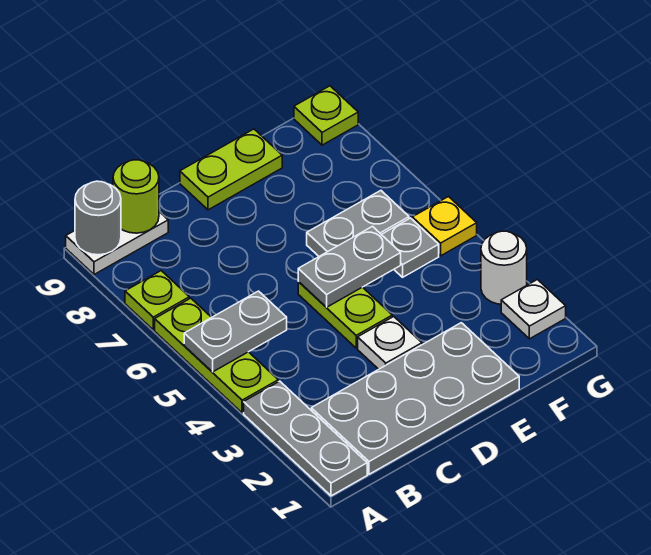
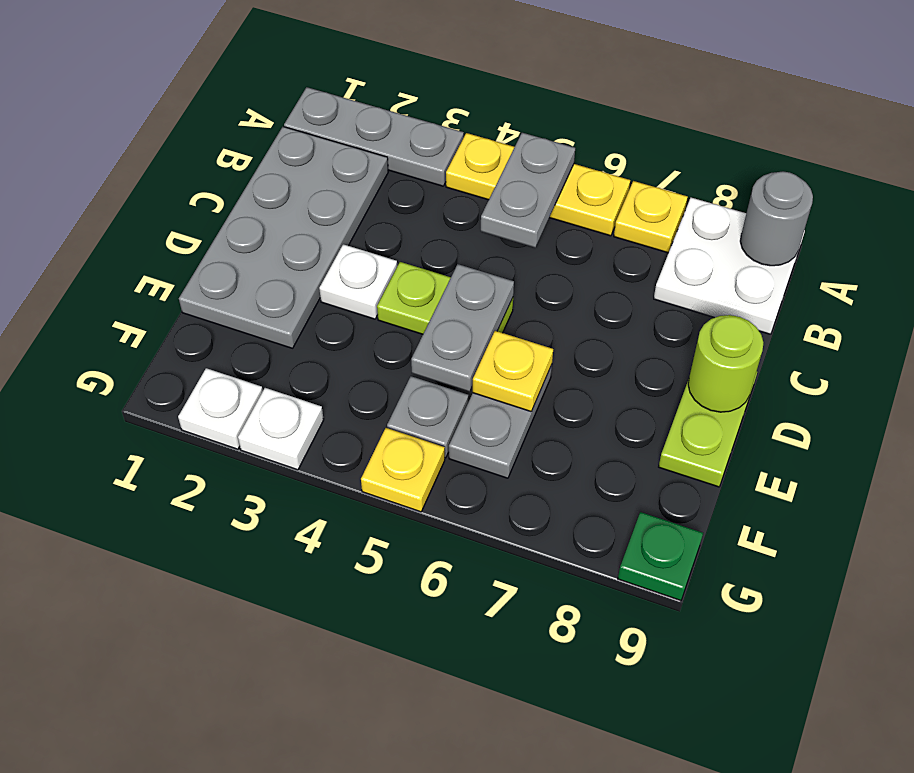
lime 1x3 plate [155,298,278,413] -> yellow 1x3 plate [446,133,630,236]
lime 1x1 plate [125,271,189,330] -> yellow 1x1 plate [614,181,688,253]
white 1x2 plate [66,212,168,275] -> white 2x2 plate [654,198,805,334]
lime 1x1 round brick [113,160,159,233] -> lime 1x1 round brick moved to [688,315,763,412]
none -> yellow 1x1 plate [473,331,553,411]
white 1x1 round brick [481,231,527,304] -> white 1x1 plate [238,388,324,470]
lime 1x1 plate [294,86,358,145] -> green 1x1 plate [618,512,703,601]

